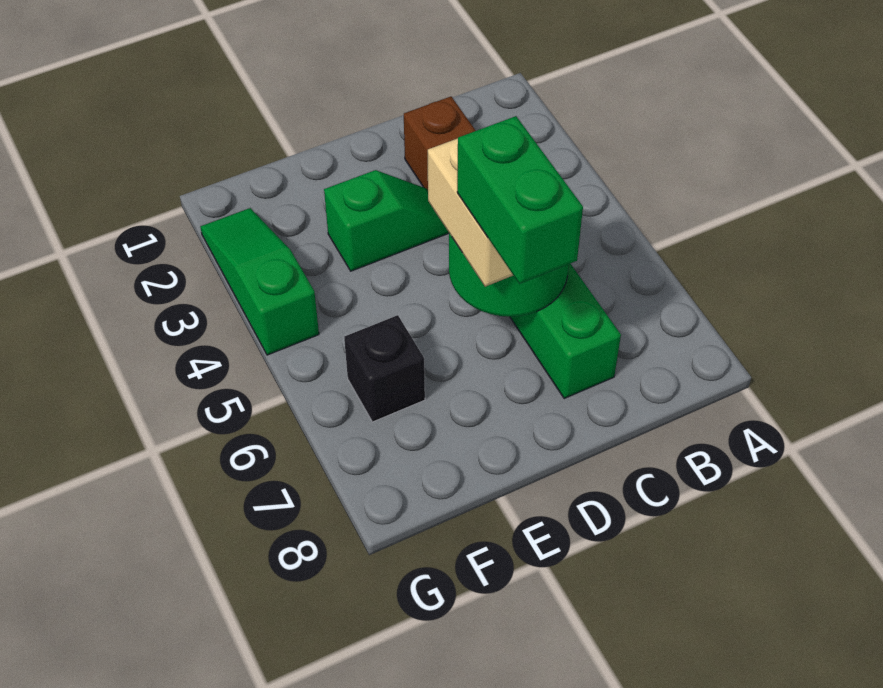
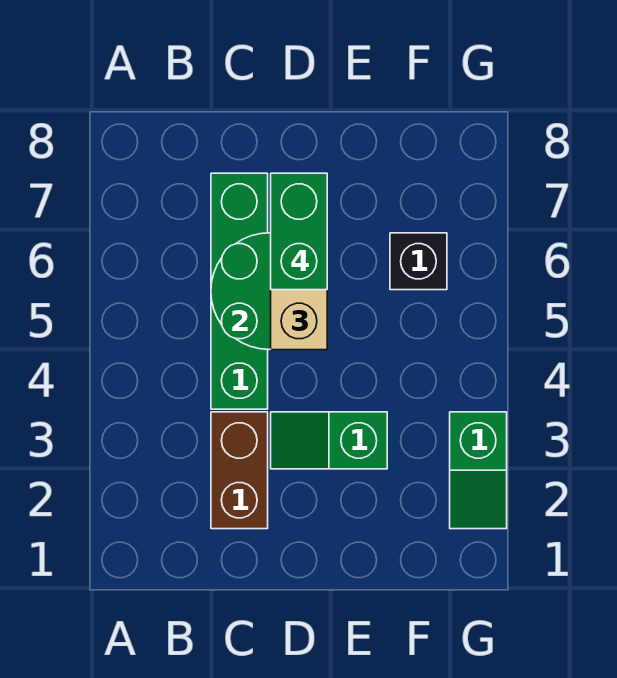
green 1x3 slope [200,208,319,355] -> green 1x2 slope [450,412,507,529]

